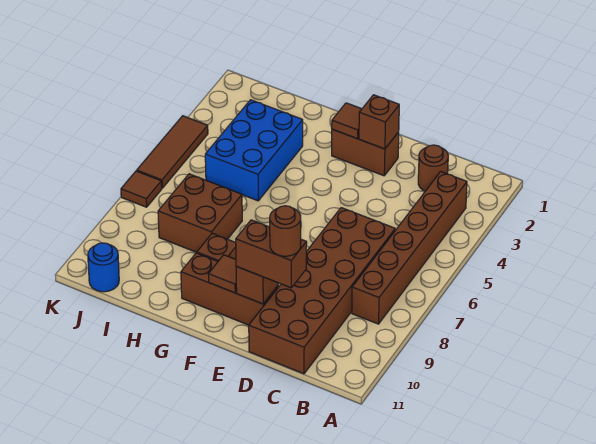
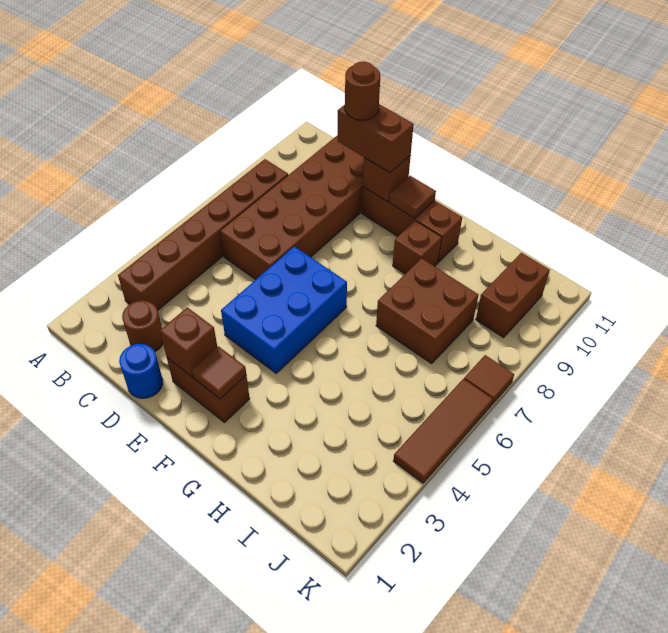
blue 2x3 brick [205,100,303,201] -> blue 2x3 brick moved to [221,246,347,373]
none -> brown 1x2 brick [476,253,550,338]
blue 1x1 round brick [88,243,119,292] -> blue 1x1 round brick moved to [119,344,163,398]

